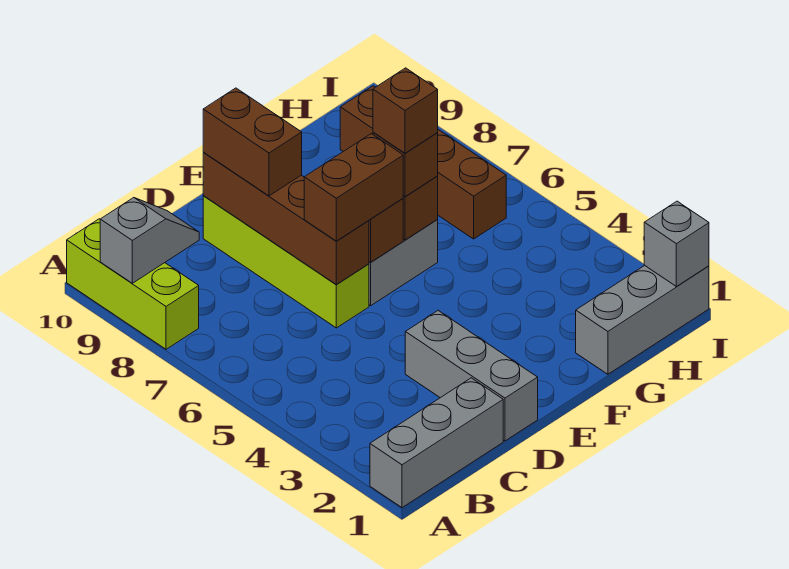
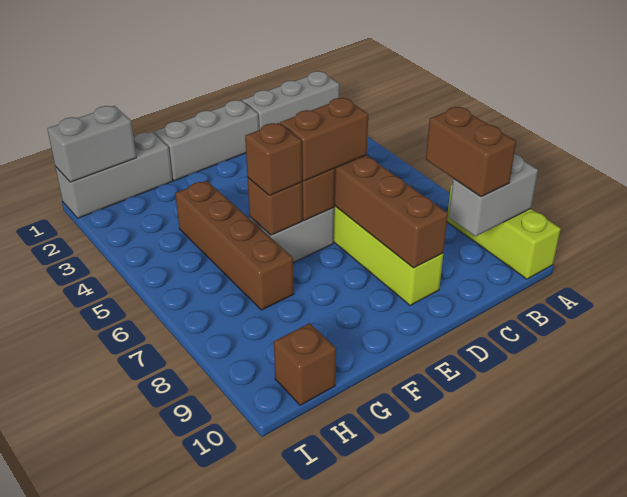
grey 1x2 slope [100,198,199,283] -> grey 1x2 brick [449,154,538,236]
grey 1x3 brick [405,311,538,441] -> grey 1x3 brick turned to [154,100,259,181]
brown 1x2 brick [203,88,302,196] -> brown 1x2 brick moved to [426,107,516,197]
brown 1x1 brick [373,68,438,153] -> brown 1x1 brick moved to [274,323,336,405]
brown 1x4 brick [340,86,506,239] -> brown 1x4 brick moved to [175,181,294,310]
grey 1x1 brick [644,201,709,286] -> grey 1x2 brick [47,106,136,182]

